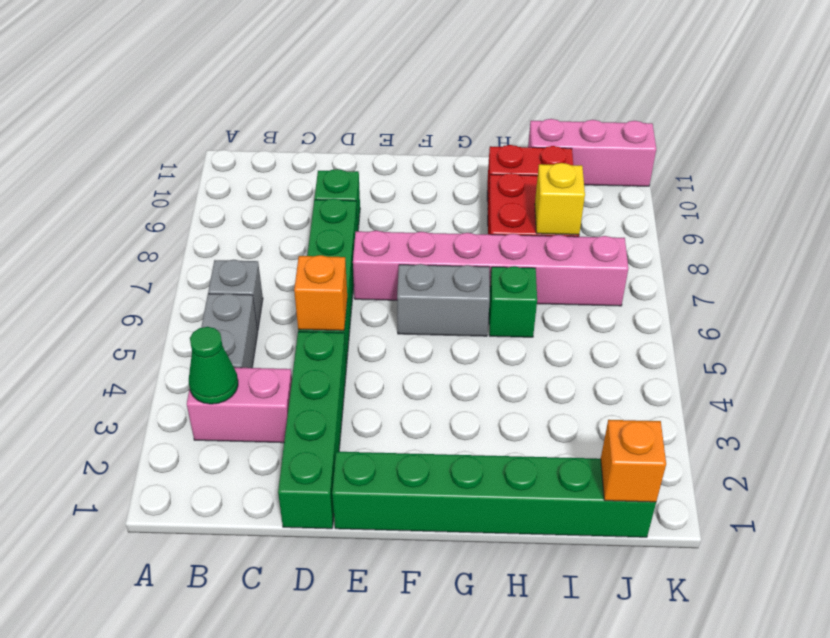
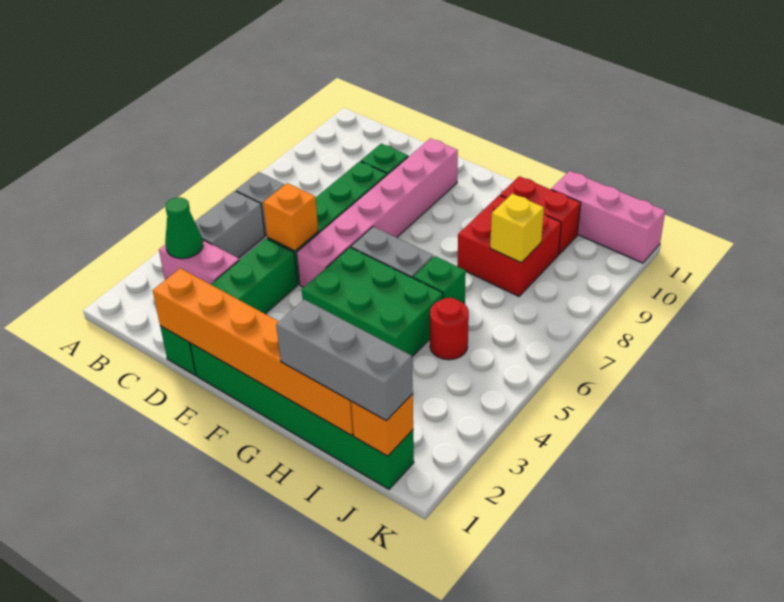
none -> orange 1x6 brick [153,268,353,436]
pink 1x6 brick [353,230,628,306] -> pink 1x6 brick turned to [297,138,458,288]
none -> green 2x3 brick [302,247,443,357]
none -> grey 1x3 brick [276,300,413,421]
none -> red 1x1 round brick [430,298,469,360]

